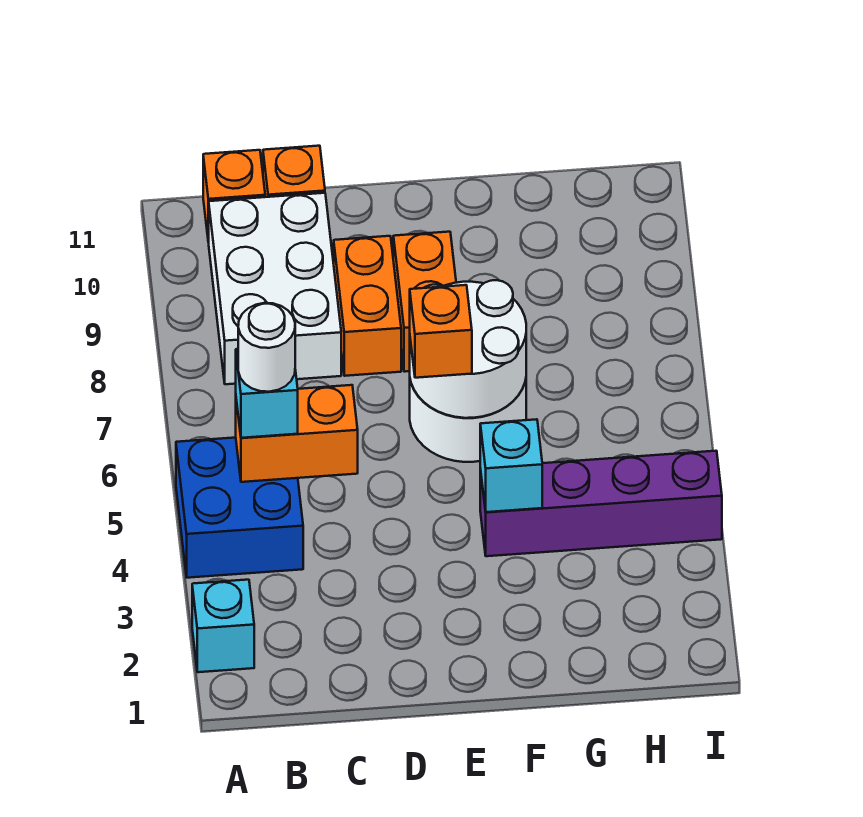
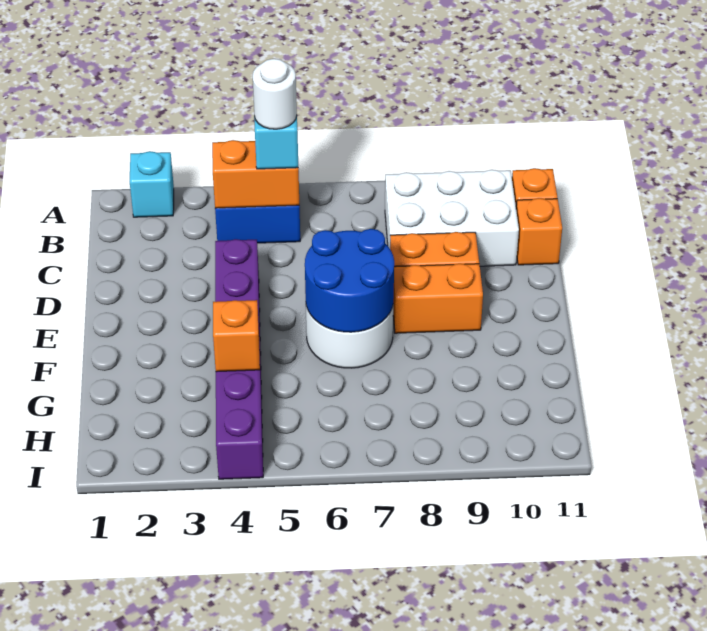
orange 1x2 brick [236,385,358,482] -> orange 1x2 brick turned to [212,140,299,208]
white 2x2 round brick [410,280,526,418] -> blue 2x2 round brick [305,229,394,332]
orange 1x1 brick [410,285,472,378] -> orange 1x1 brick moved to [213,300,260,372]
purple 1x4 brick [480,451,722,556] -> purple 1x6 brick [215,239,263,479]
cyan 1x1 brick [480,419,542,512] -> none

